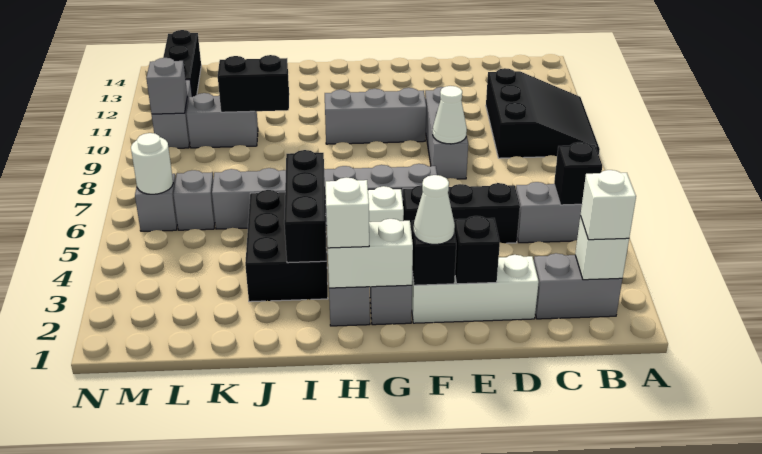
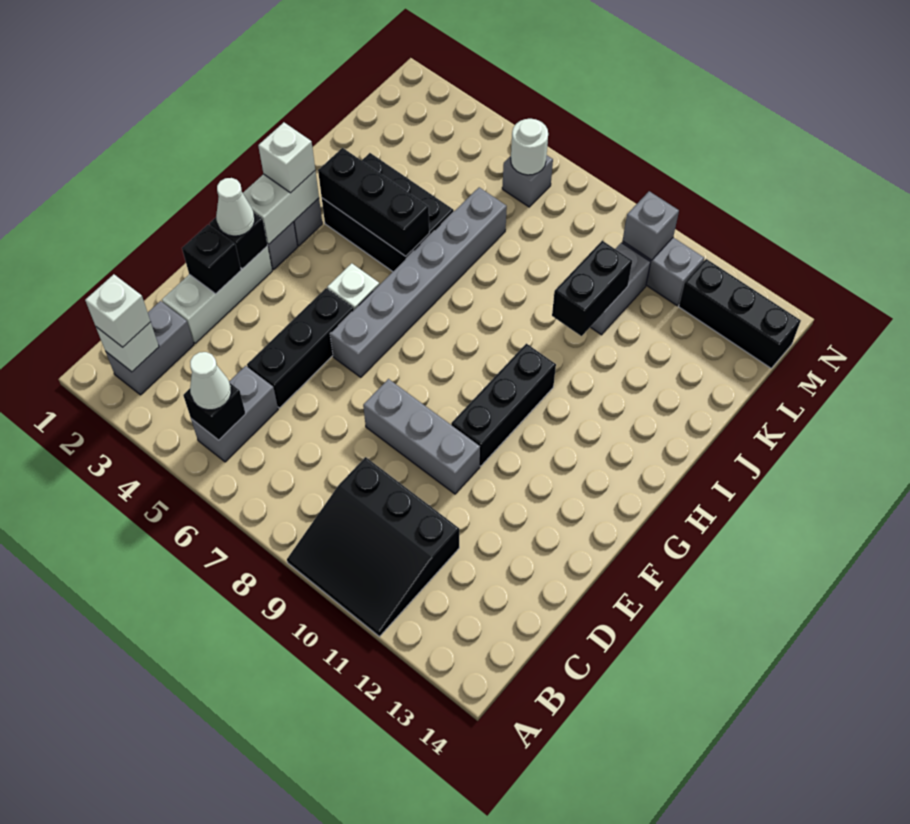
white 1x1 cone [433,86,467,144] -> white 1x1 cone moved to [190,352,231,410]
grey 1x3 brick [325,88,426,144] -> black 1x3 brick [451,344,556,466]
grey 1x1 brick [174,170,215,230] -> none

